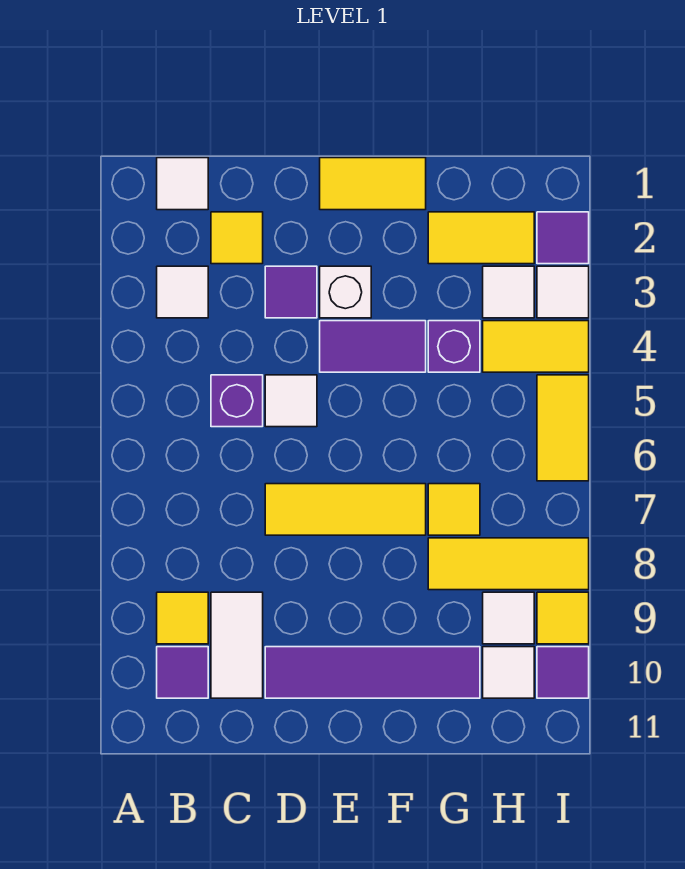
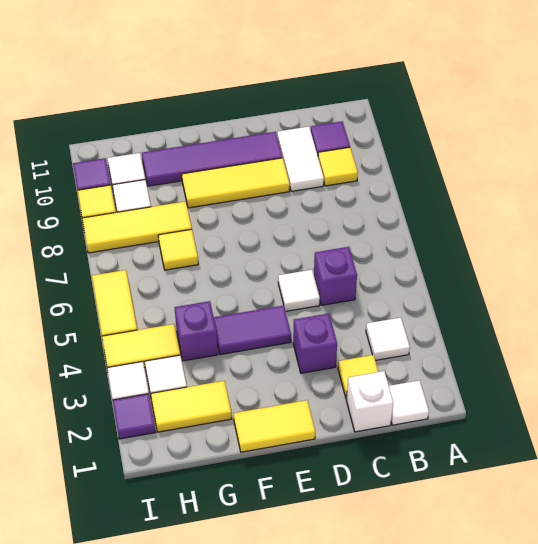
purple 1x1 tile [265,266,317,318] -> purple 1x1 brick [293,314,337,373]
yellow 1x3 tile [265,484,426,535] -> yellow 1x3 tile moved to [182,158,290,208]
white 1x1 brick [320,266,371,318] -> white 1x1 brick moved to [346,371,393,432]

